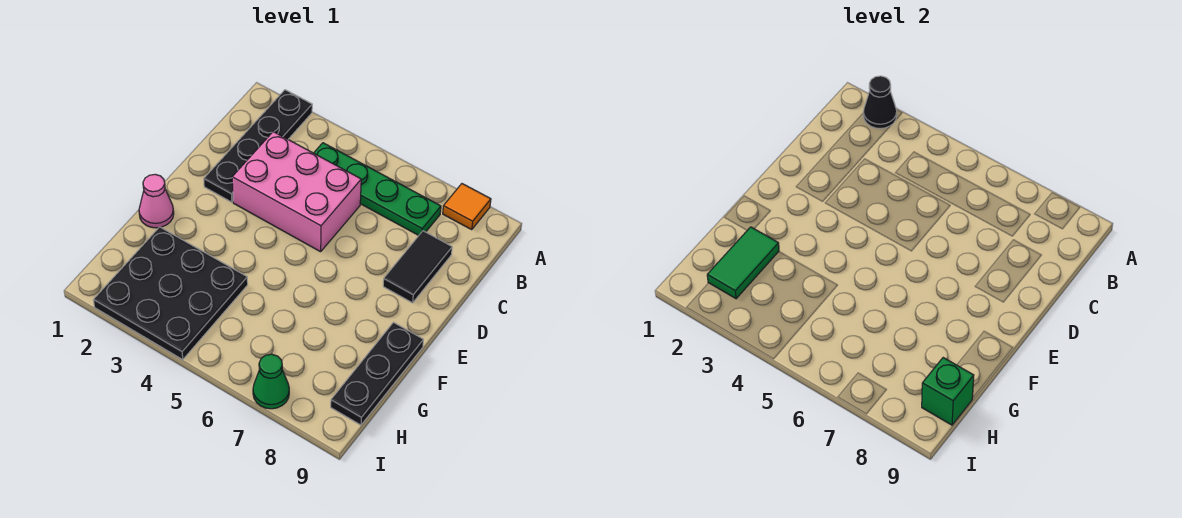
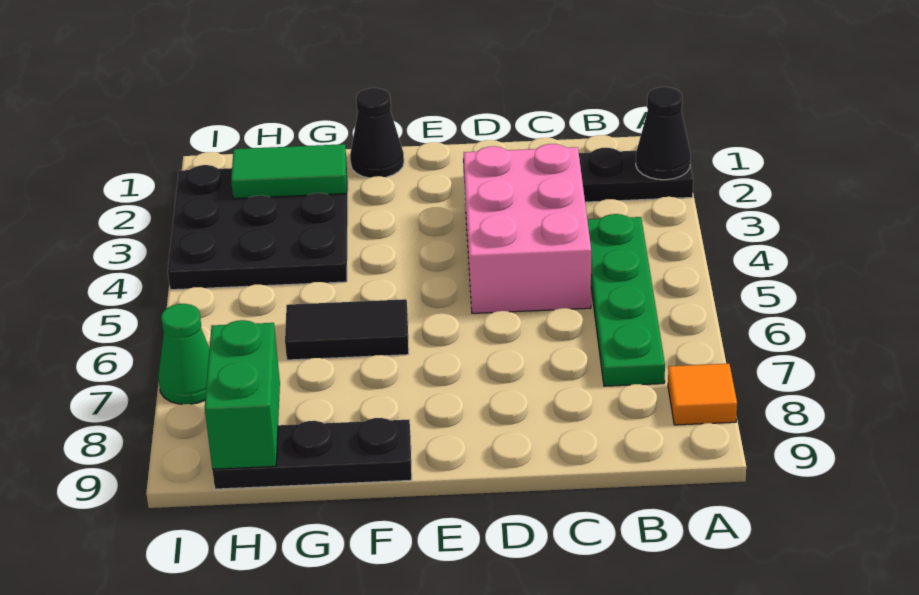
black 1x2 tile [383,231,452,303] -> black 1x2 tile moved to [285,299,409,360]
pink 1x1 cone [139,174,174,228] -> black 1x1 cone [350,88,404,178]
green 1x1 brick [922,358,974,425] -> green 1x2 brick [205,320,280,469]

